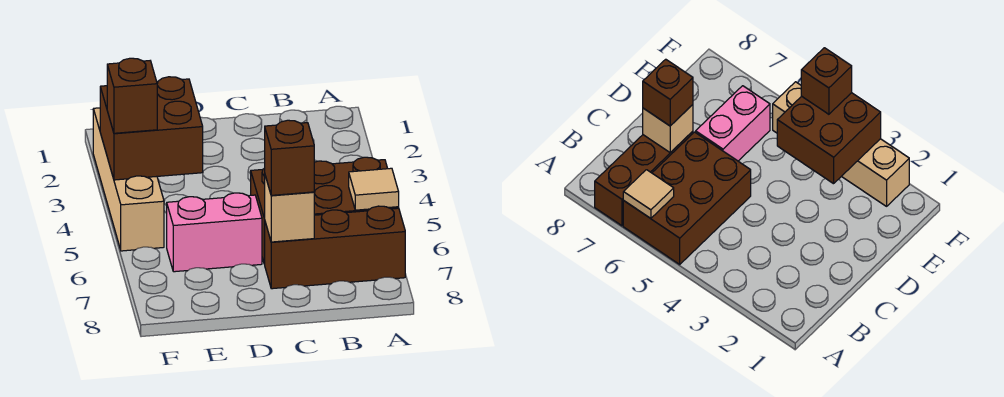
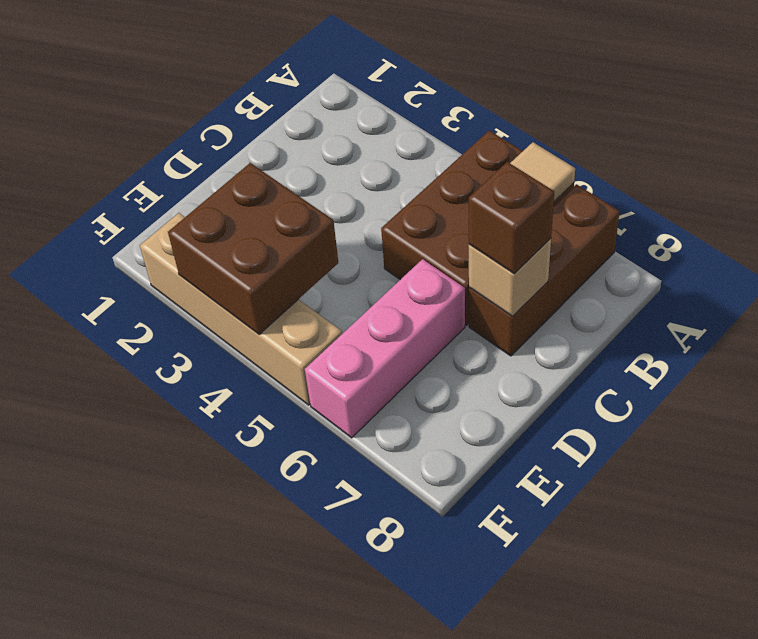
pink 1x2 brick [167,193,262,272] -> pink 1x3 brick [305,259,465,438]
brown 1x1 brick [107,58,157,133] -> none

